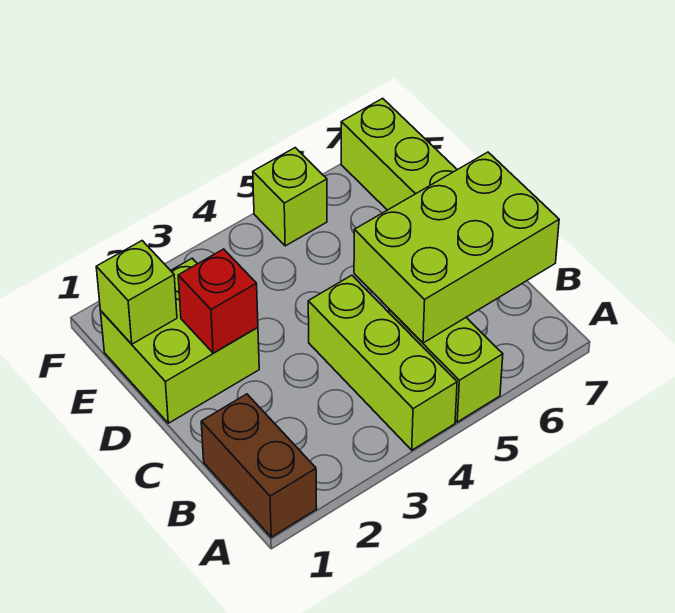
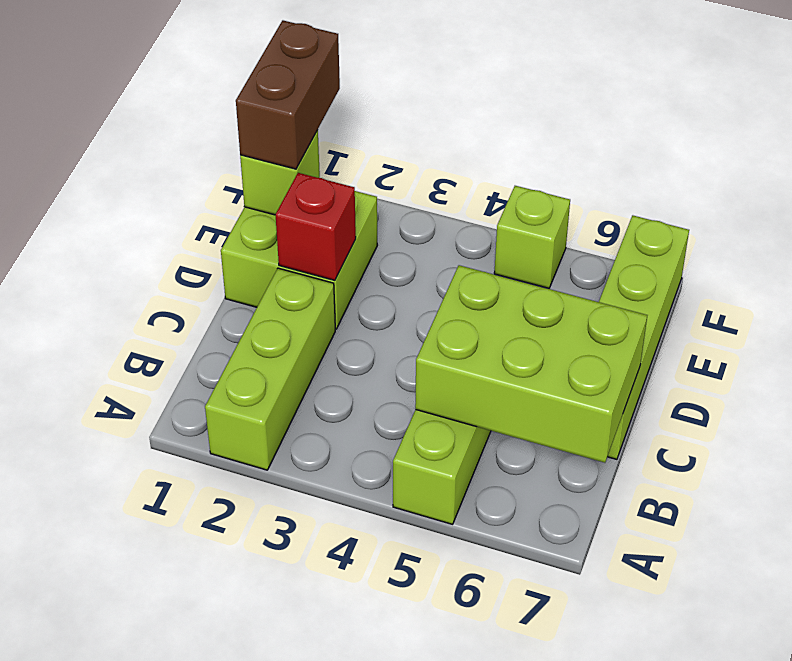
brown 1x2 brick [201,394,317,537] -> brown 1x2 brick moved to [236,20,340,169]
lime 1x3 brick [308,275,457,450] -> lime 1x3 brick moved to [205,268,335,470]

